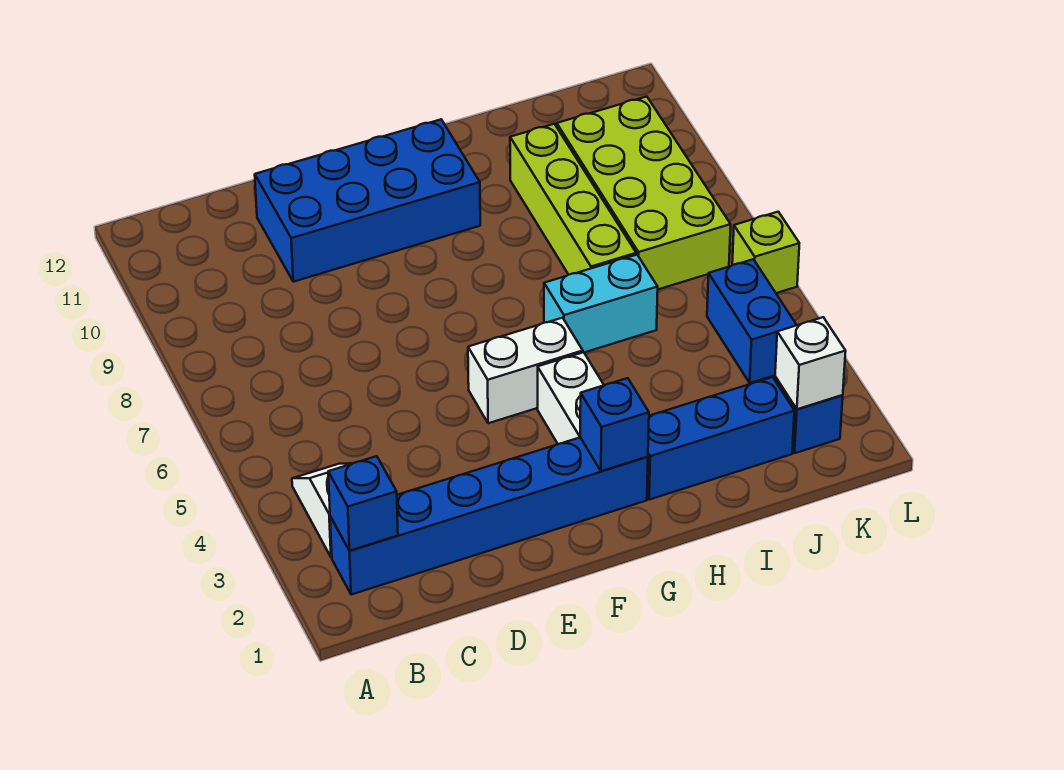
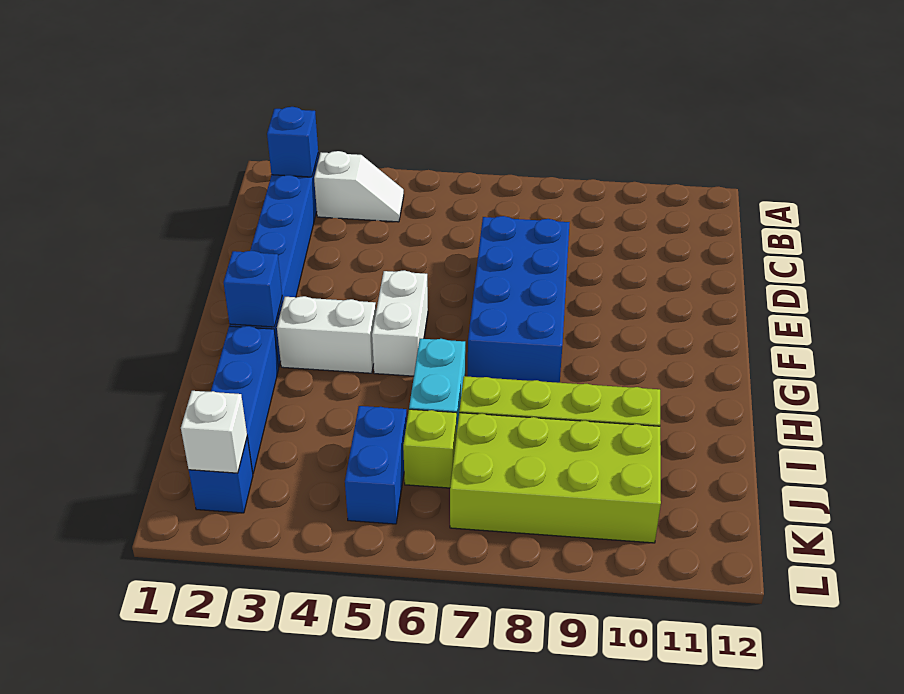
blue 2x4 brick [255,120,480,282] -> blue 2x4 brick moved to [468,216,570,383]
blue 1x2 brick [707,259,796,383] -> blue 1x2 brick turned to [345,406,407,524]
lime 1x1 brick [732,212,799,293] -> lime 1x1 brick moved to [403,409,457,488]

